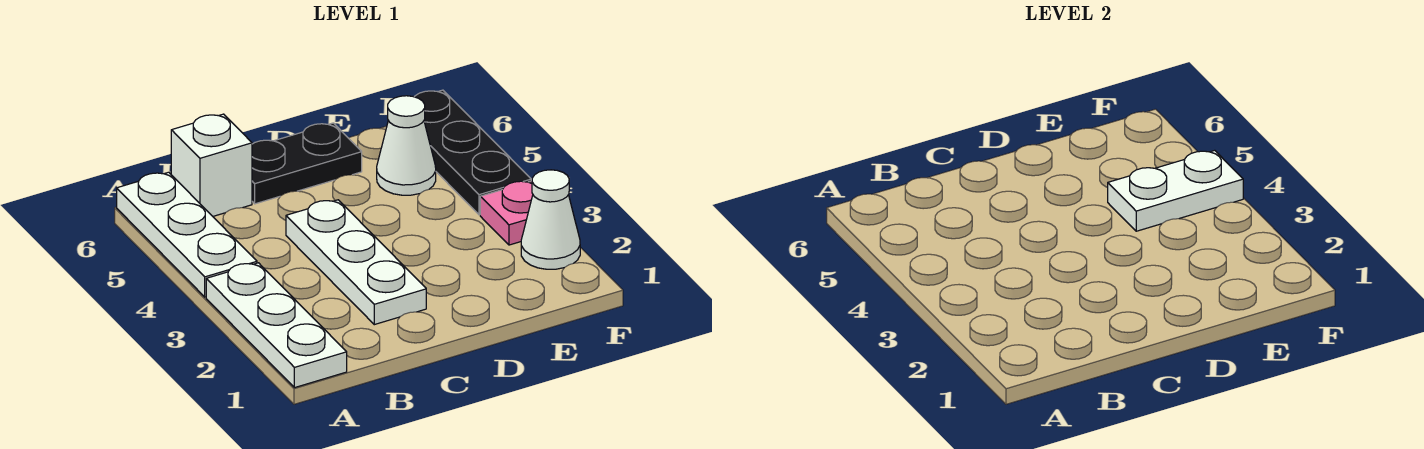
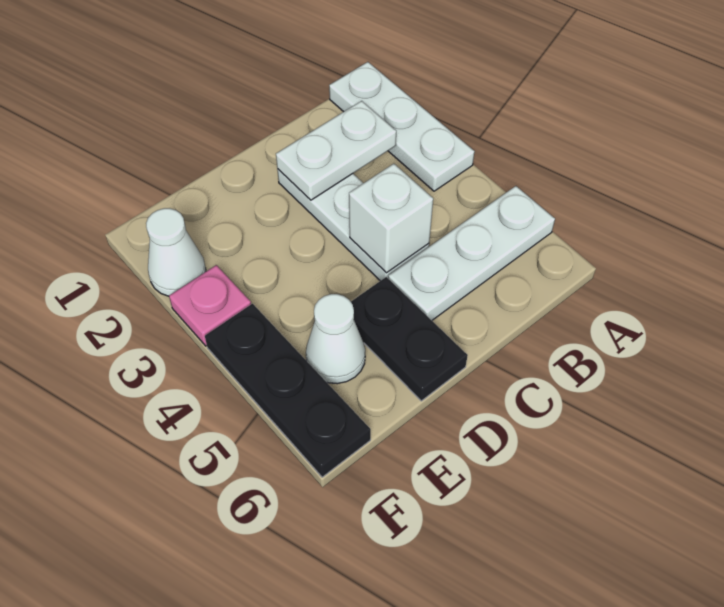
white 1x3 plate [117,172,257,297] -> white 1x3 plate turned to [388,186,555,320]
white 1x1 brick [171,114,252,216] -> white 1x1 brick moved to [349,164,433,273]
black 1x2 plate [252,123,362,204] -> black 1x2 plate turned to [351,277,468,401]
white 1x2 plate [1108,150,1243,231] -> white 1x2 plate moved to [276,101,396,200]

